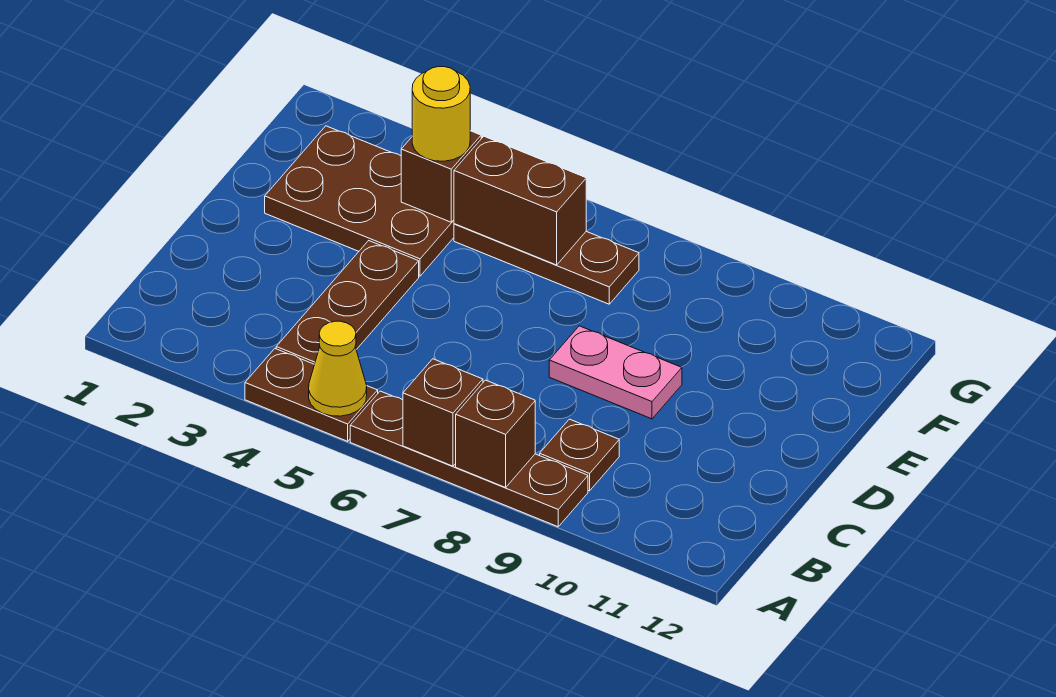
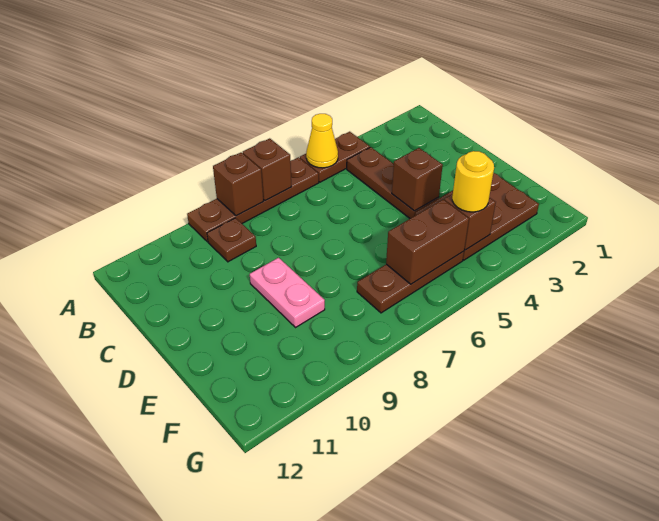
none -> brown 1x1 brick [392,148,443,211]
pink 1x2 plate [549,326,682,419] -> pink 1x2 plate turned to [250,258,325,327]

